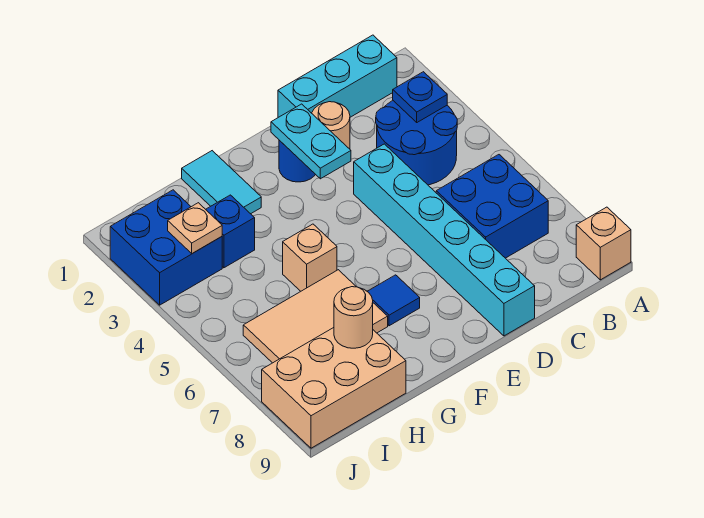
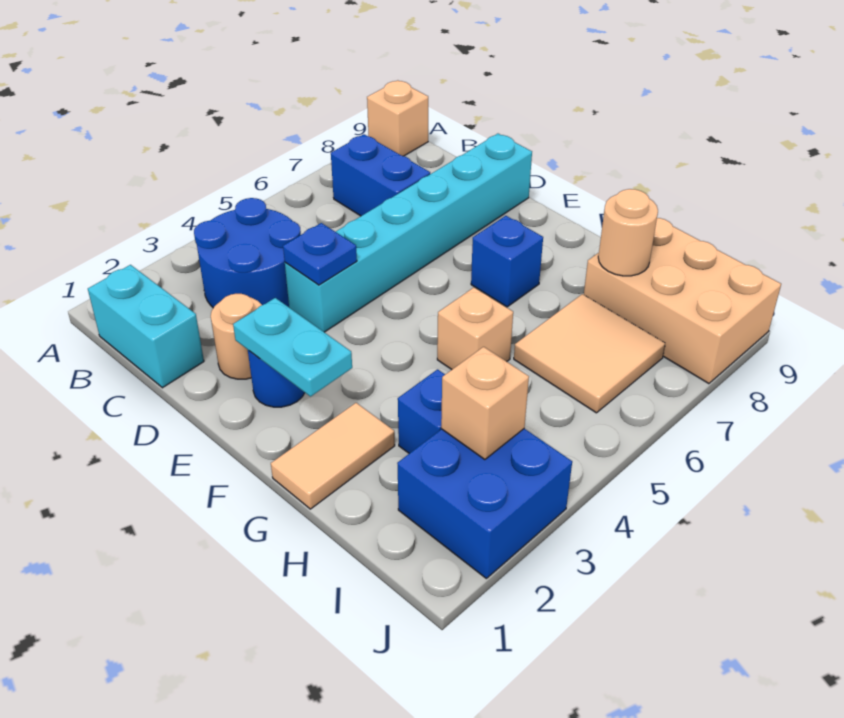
cyan 1x3 brick [278,35,397,117] -> cyan 1x2 brick [88,265,204,388]
blue 1x1 plate [393,72,447,122] -> blue 1x1 plate moved to [283,223,357,285]
blue 2x2 brick [436,155,548,258] -> blue 1x2 brick [331,134,430,216]
cyan 1x2 plate [271,104,351,179] -> cyan 1x2 plate turned to [233,298,352,397]
blue 1x1 tile [367,275,420,326] -> blue 1x1 brick [471,216,543,307]
cyan 1x2 tile [182,151,261,214] -> tan 1x2 tile [271,403,395,509]
tan 2x3 tile [243,270,388,363] -> tan 2x2 tile [514,294,665,413]
tan 1x1 plate [168,203,222,254] -> tan 1x1 brick [441,347,529,460]

